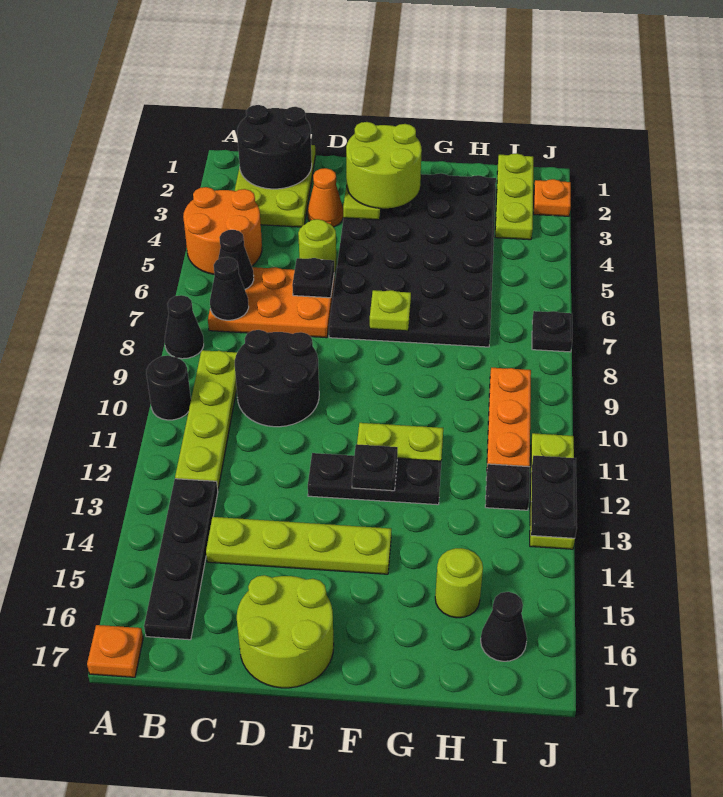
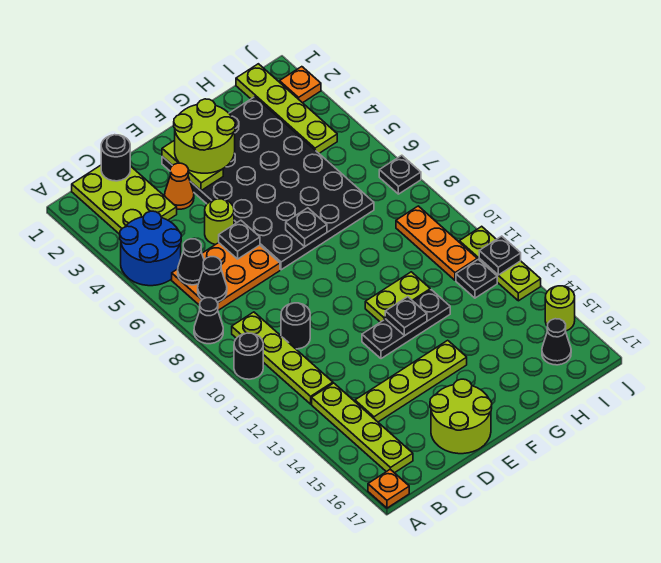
orange 2x2 round brick [183,187,262,275] -> blue 2x2 round brick [120,211,181,286]
black 2x2 round brick [237,105,312,189] -> black 1x1 round brick [101,135,130,181]
black 1x4 plate [144,479,218,640] -> lime 1x4 plate [312,383,413,473]
black 2x2 round brick [235,330,319,427] -> black 1x1 round brick [281,303,310,349]
lime 1x1 plate [370,290,411,331] -> black 1x1 plate [286,208,327,246]
lime 1x1 round brick [435,548,483,618] -> lime 1x1 round brick moved to [545,286,575,331]
lime 1x3 plate [495,153,533,240] -> lime 1x4 plate [236,64,337,153]
black 1x2 plate [531,456,577,538] -> black 1x1 plate [479,236,521,275]

